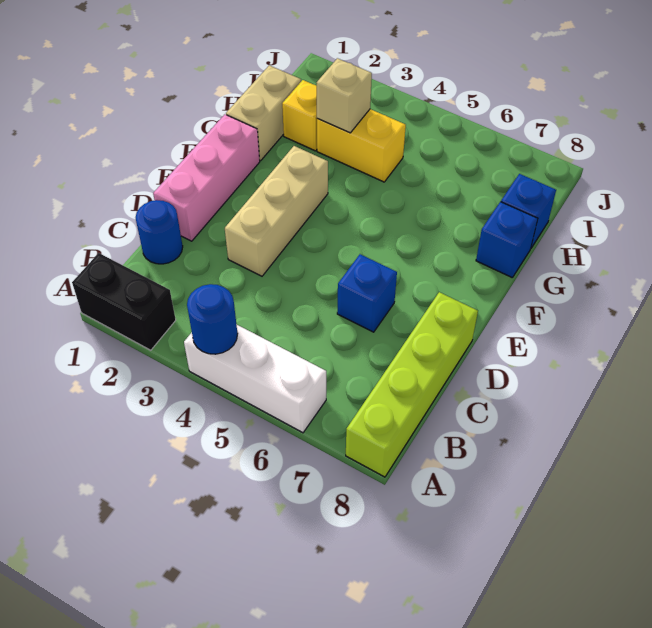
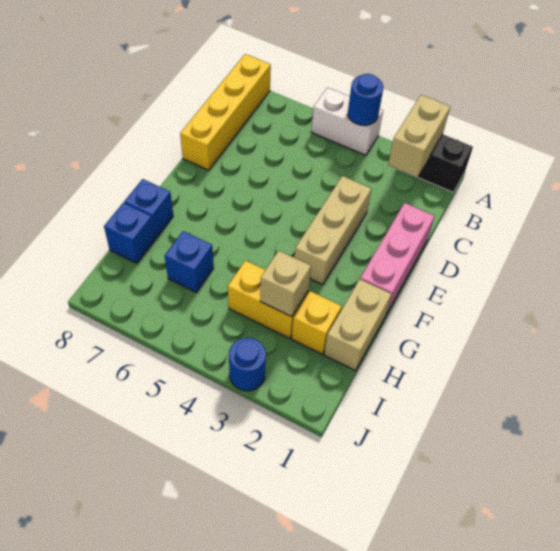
none -> tan 1x2 brick [388,95,450,177]
white 1x3 brick [184,325,326,433] -> white 1x2 brick [311,88,383,155]
lime 1x4 brick [346,292,478,477] -> yellow 1x4 brick [180,54,271,170]
blue 1x1 round brick [136,200,183,264] -> blue 1x1 round brick moved to [229,338,266,391]
blue 1x1 brick [337,254,397,332] -> blue 1x1 brick moved to [165,231,214,292]

